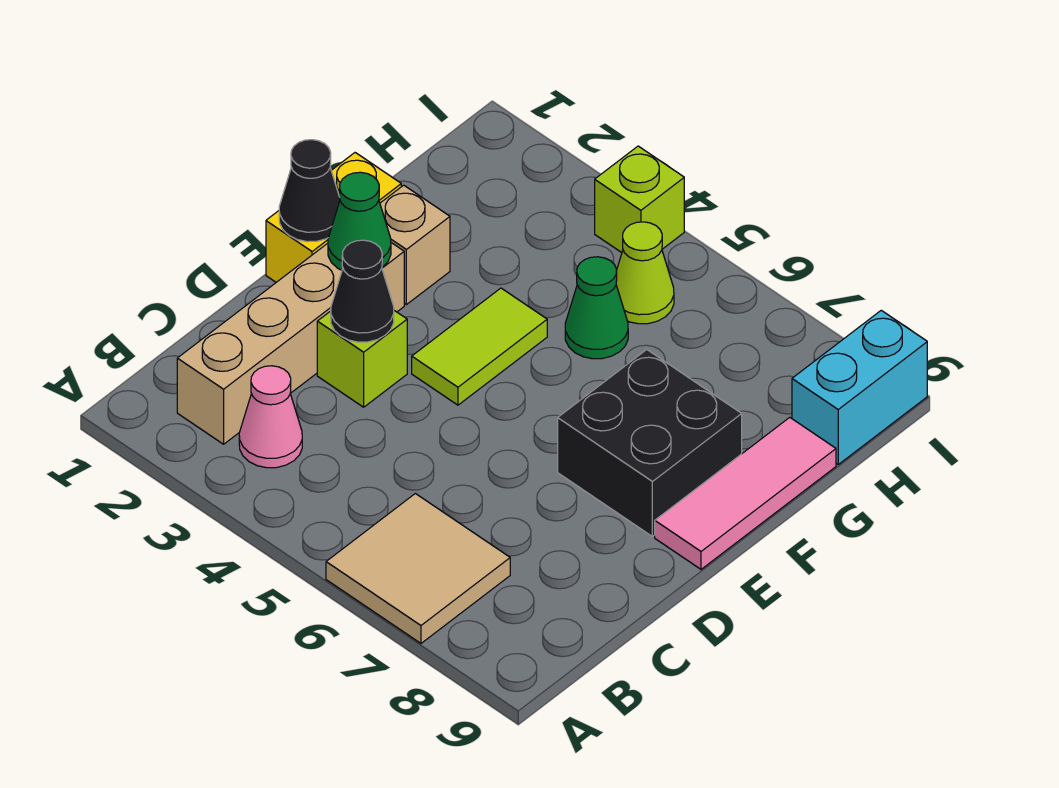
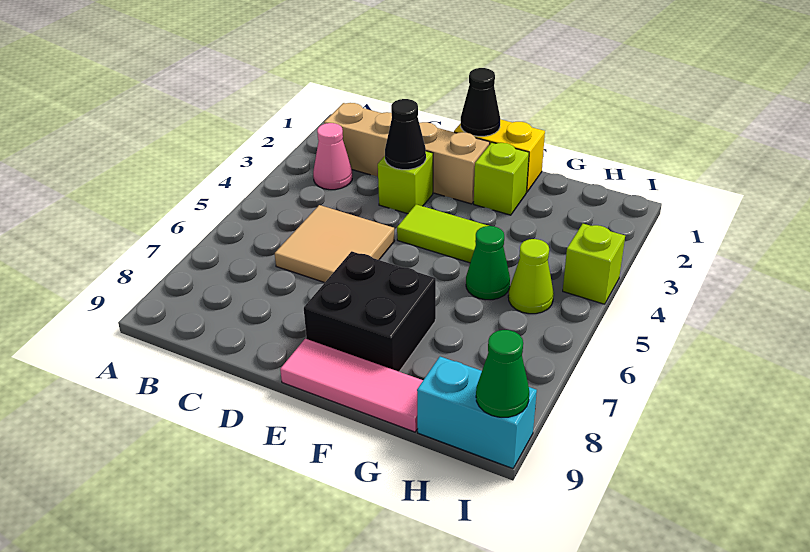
tan 2x2 tile [326,494,510,643] -> tan 2x2 tile moved to [275,205,394,283]
green 1x1 cone [328,172,391,270] -> green 1x1 cone moved to [476,330,529,417]
tan 1x1 brick [380,185,450,305] -> lime 1x1 brick [474,142,529,215]

